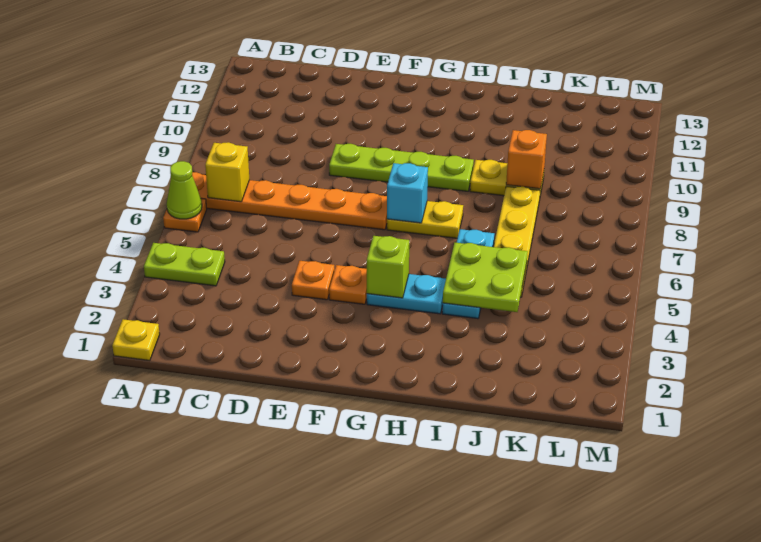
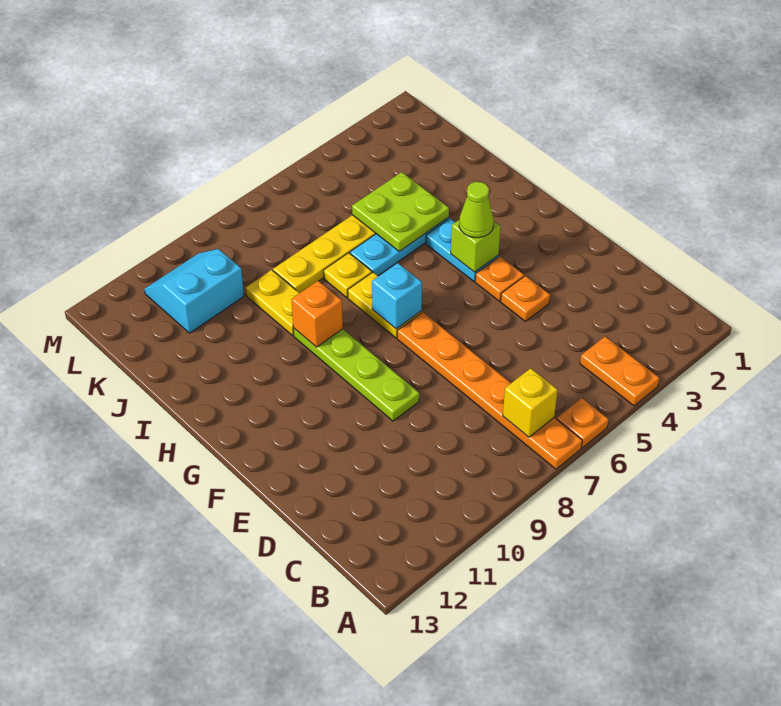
yellow 1x1 plate [112,319,160,361] -> yellow 1x1 plate moved to [324,253,372,298]
lime 1x2 plate [144,243,225,286] -> orange 1x2 plate [580,336,659,406]
lime 1x1 cone [167,161,202,219] -> lime 1x1 cone moved to [459,182,494,238]
orange 1x1 brick [506,130,547,189] -> orange 1x1 brick moved to [291,281,343,347]
none -> cyan 2x2 slope [144,249,244,333]

